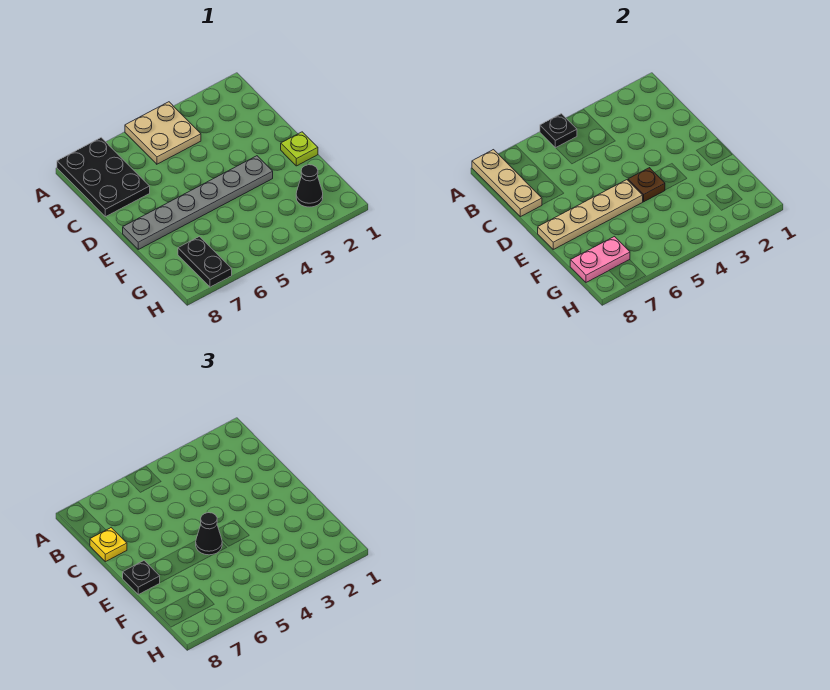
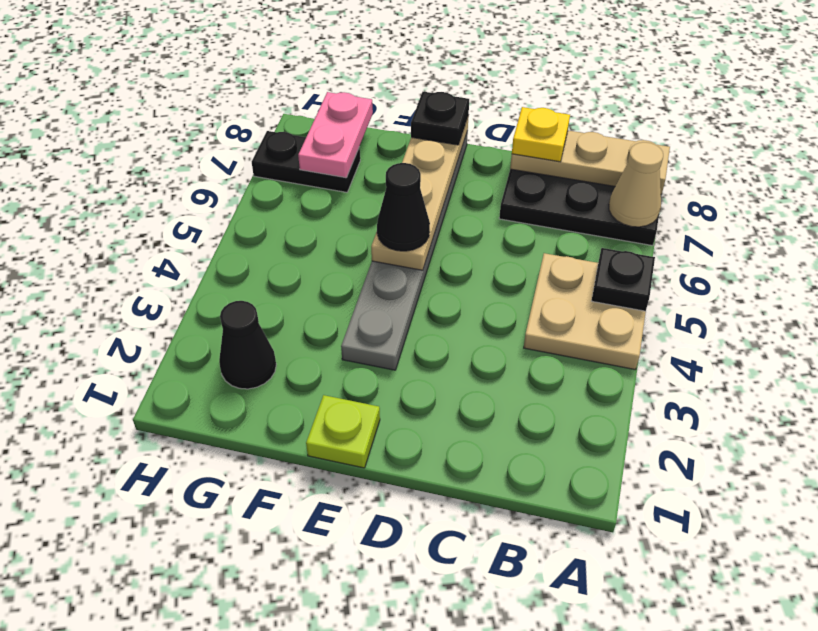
none -> tan 1x1 cone [609,142,663,227]
brown 1x1 plate [628,168,665,202] -> none

